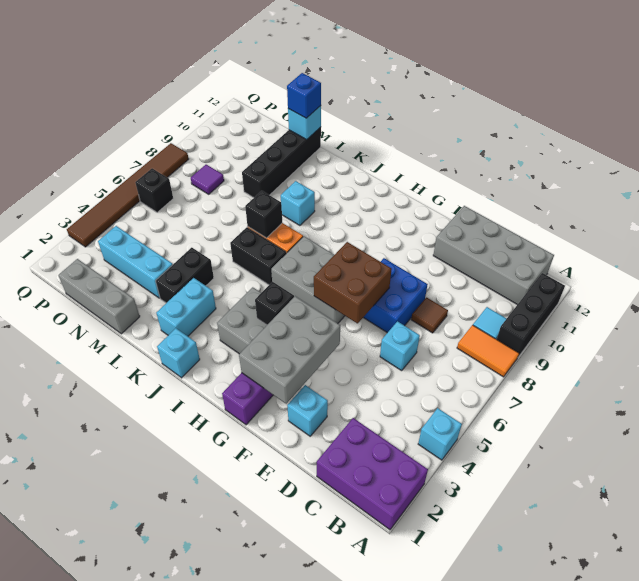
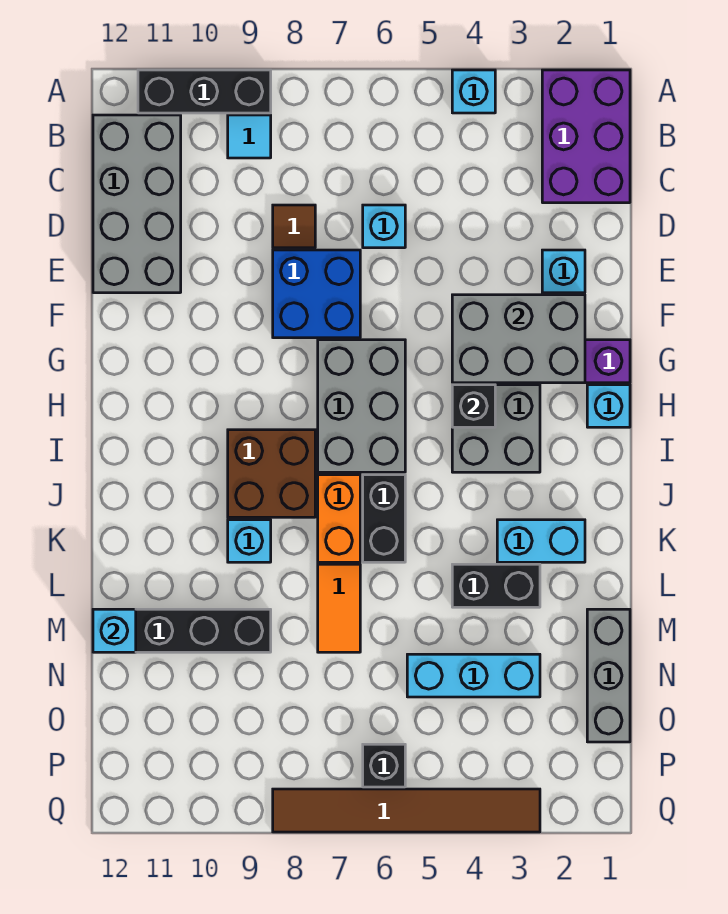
orange 1x2 tile [457,325,519,377] -> orange 1x2 tile moved to [318,564,360,652]
brown 2x2 brick [314,242,392,323] -> brown 2x2 brick moved to [228,430,315,517]
cyan 1x1 brick [157,328,200,378] -> cyan 1x1 brick moved to [587,385,630,427]
black 1x1 brick [245,191,282,238] -> none
cyan 1x3 brick [98,226,173,298] -> cyan 1x3 brick turned to [407,654,540,697]
blue 1x1 brick [287,73,321,118] -> none
purple 1x1 tile [191,165,224,194] -> none

